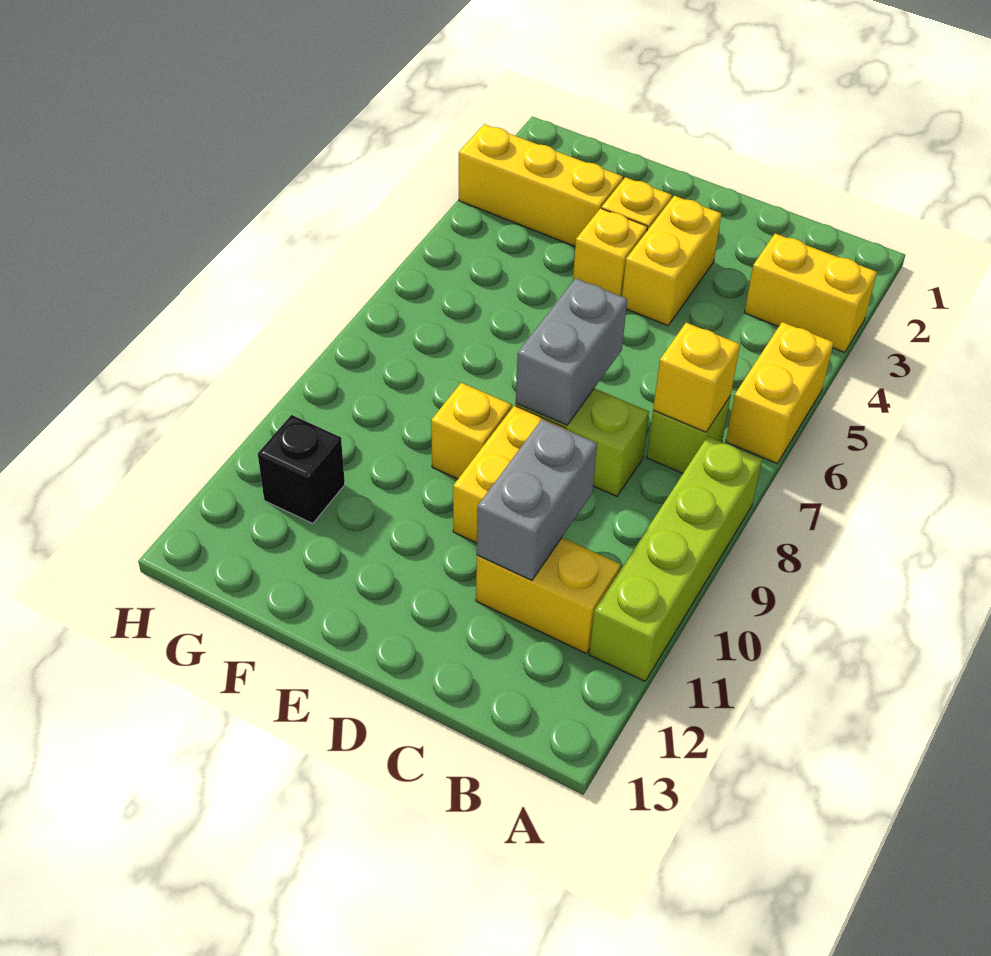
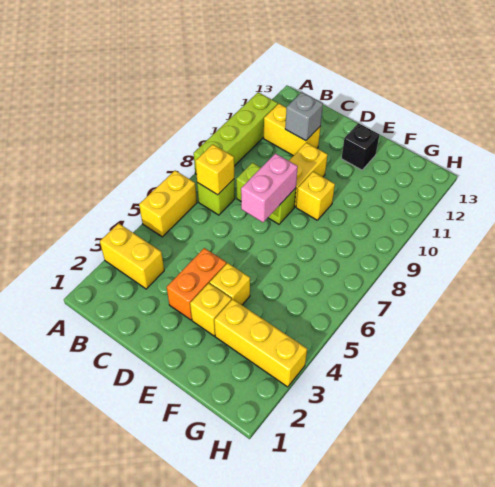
grey 1x2 brick [477,419,597,580] -> grey 1x1 brick [285,92,323,141]
yellow 1x2 brick [622,196,721,326] -> orange 1x2 brick [167,248,226,320]
grey 1x2 brick [516,278,627,425] -> pink 1x2 brick [241,153,298,222]
black 1x1 brick [258,415,345,524] -> black 1x1 brick moved to [341,123,380,170]

